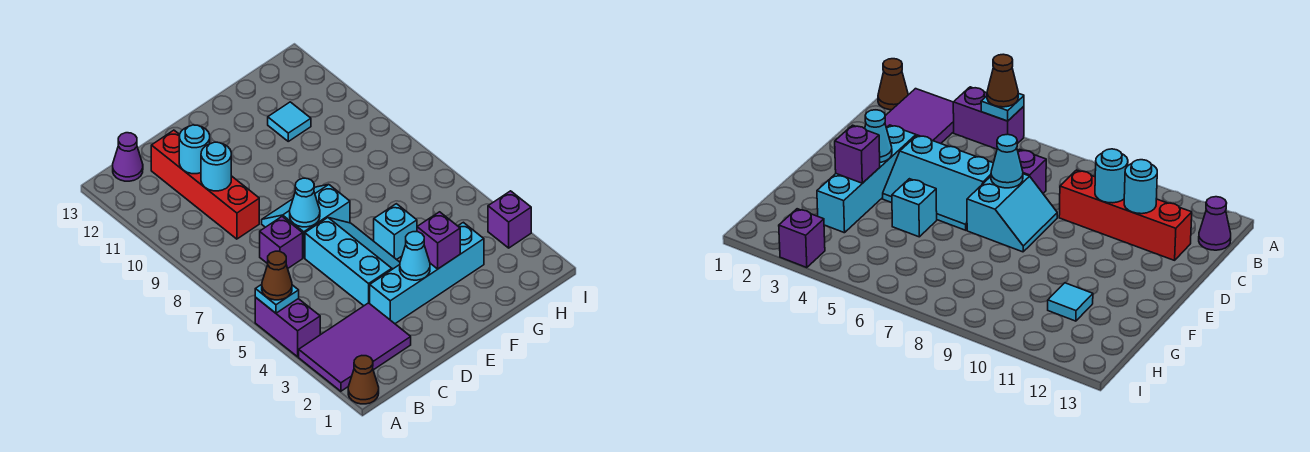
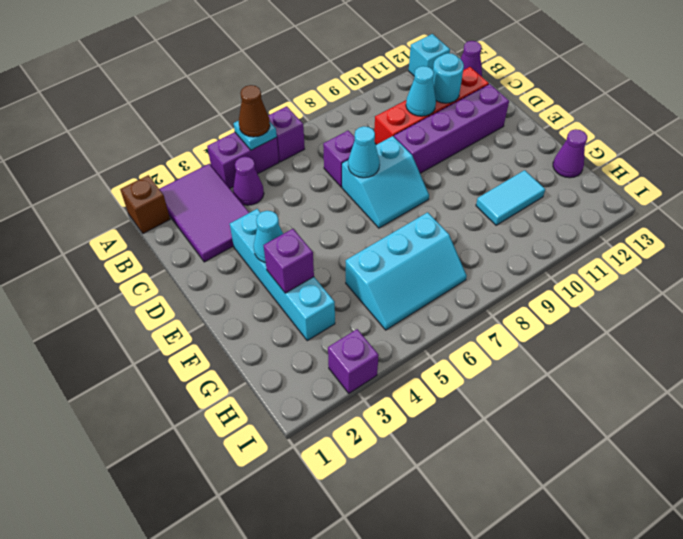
brown 1x1 cone [348,356,379,404] -> brown 1x1 brick [120,175,170,233]
none -> purple 1x1 brick [268,106,305,162]
none -> purple 1x1 cone [233,157,264,205]
cyan 1x1 round brick [201,142,231,191] -> cyan 1x1 cone [406,66,436,116]
cyan 2x3 slope [305,218,400,306] -> cyan 2x3 slope moved to [346,212,467,330]
cyan 2x2 slope [262,185,350,258] -> cyan 2x2 slope turned to [342,136,429,228]
none -> purple 1x4 brick [394,84,509,173]
cyan 1x1 brick [374,204,417,260] -> cyan 1x1 brick moved to [408,34,450,76]
cyan 1x1 tile [268,102,311,141] -> cyan 1x2 tile [476,170,545,225]
none -> purple 1x1 cone [553,129,587,178]

